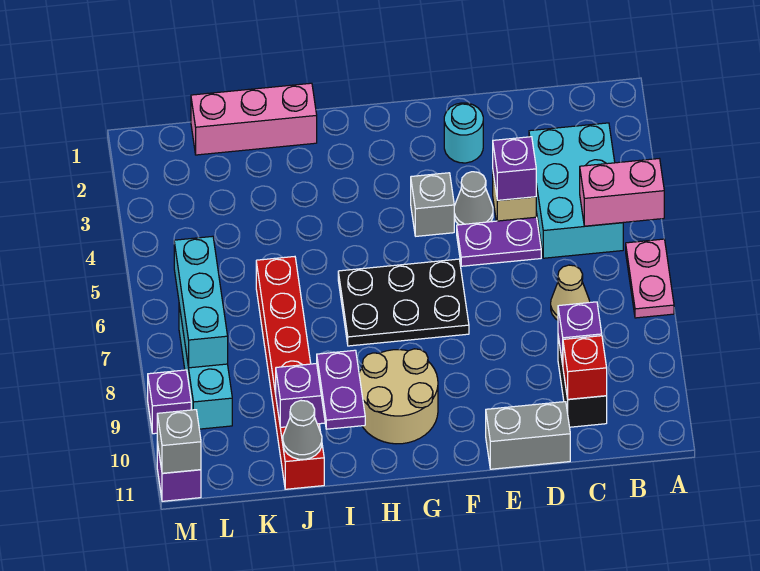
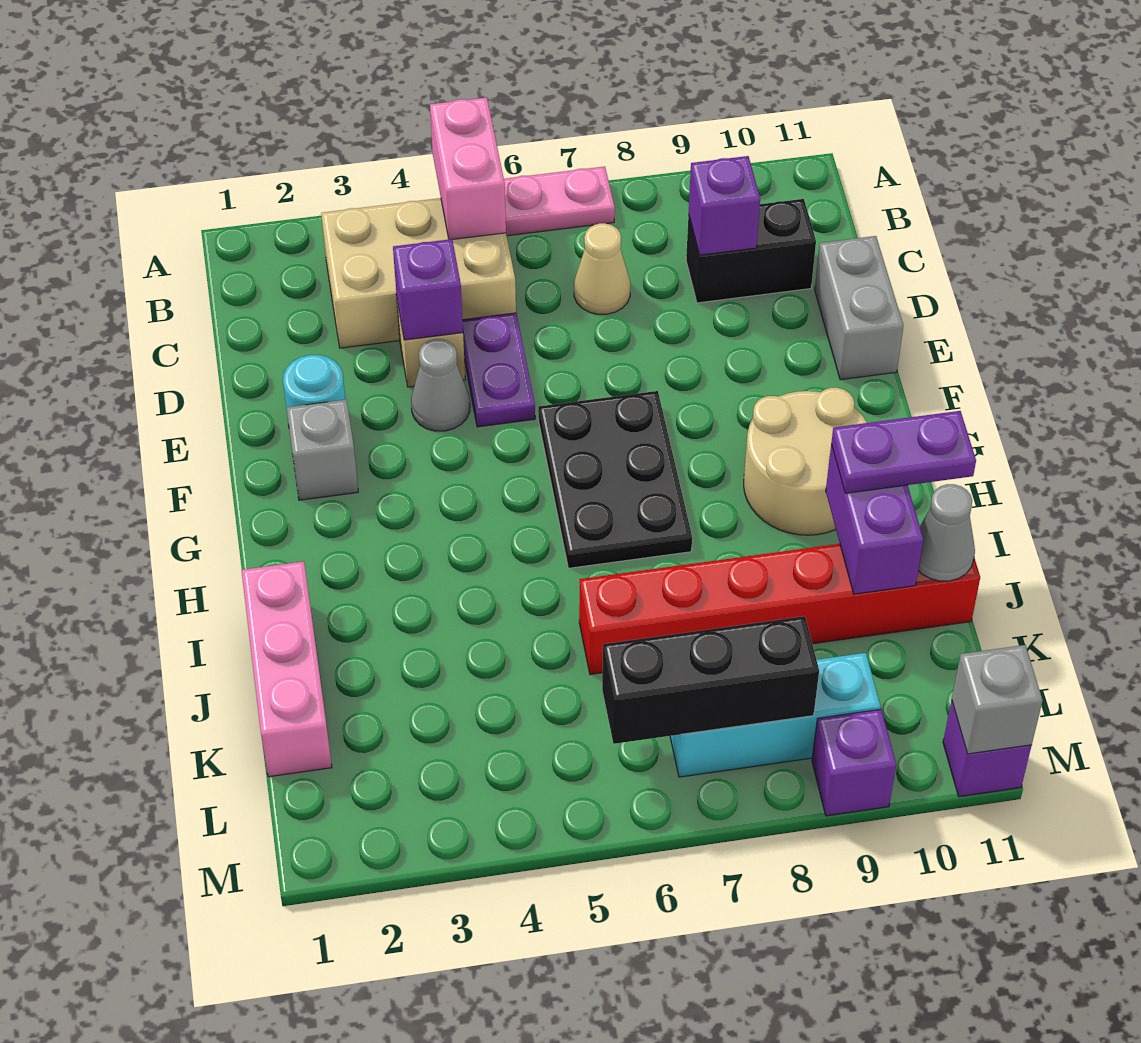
cyan 2x3 brick [529,123,623,258] -> tan 2x3 brick [321,198,516,348]
red 1x1 brick [563,336,607,399] -> none
grey 1x1 brick [411,173,454,236] -> grey 1x1 brick moved to [287,400,358,500]
cyan 1x3 brick [174,236,228,368] -> black 1x3 brick [602,616,819,744]

